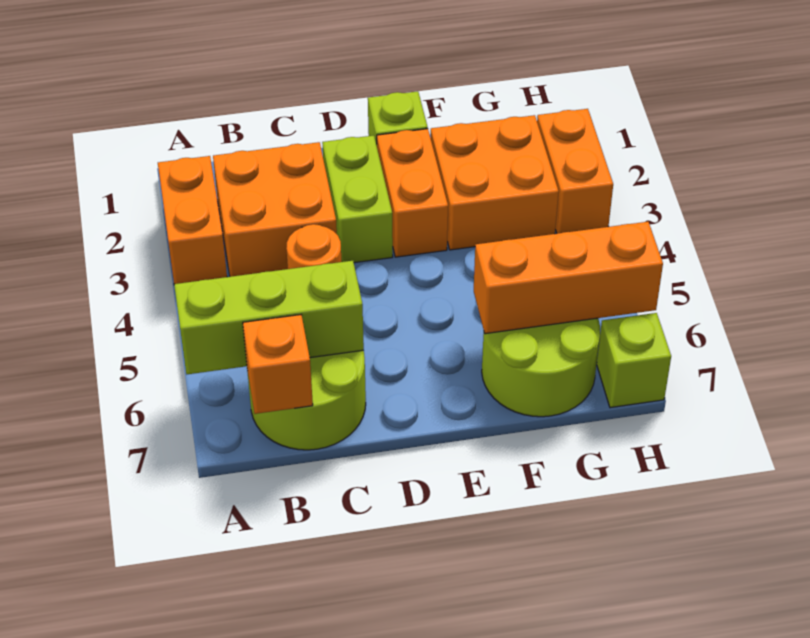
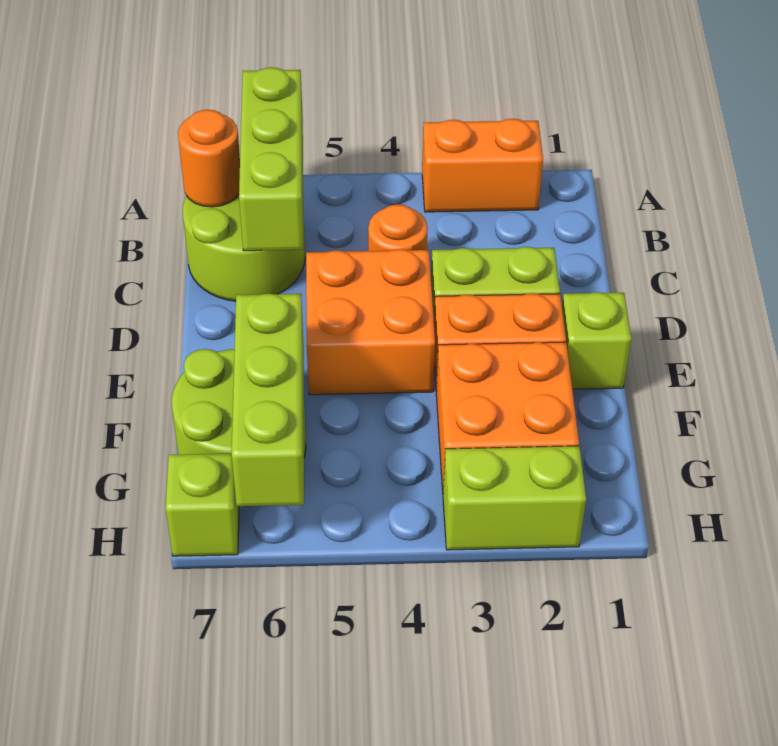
orange 2x2 brick [213,142,337,277] -> orange 2x2 brick moved to [306,249,435,395]
orange 1x1 brick [243,315,313,414] -> orange 1x1 round brick [178,110,240,207]
orange 1x3 brick [474,222,663,334] -> lime 1x3 brick [232,294,304,506]
orange 1x2 brick [537,109,613,234] -> lime 1x2 brick [443,446,586,550]

